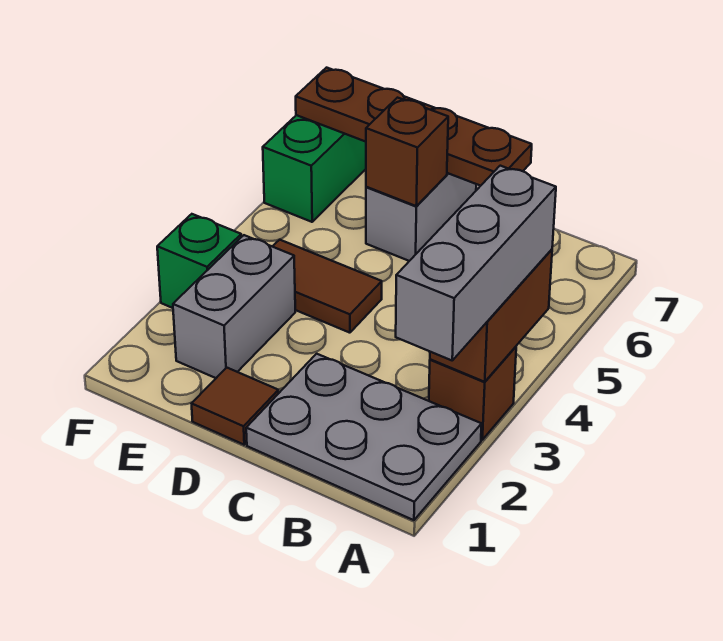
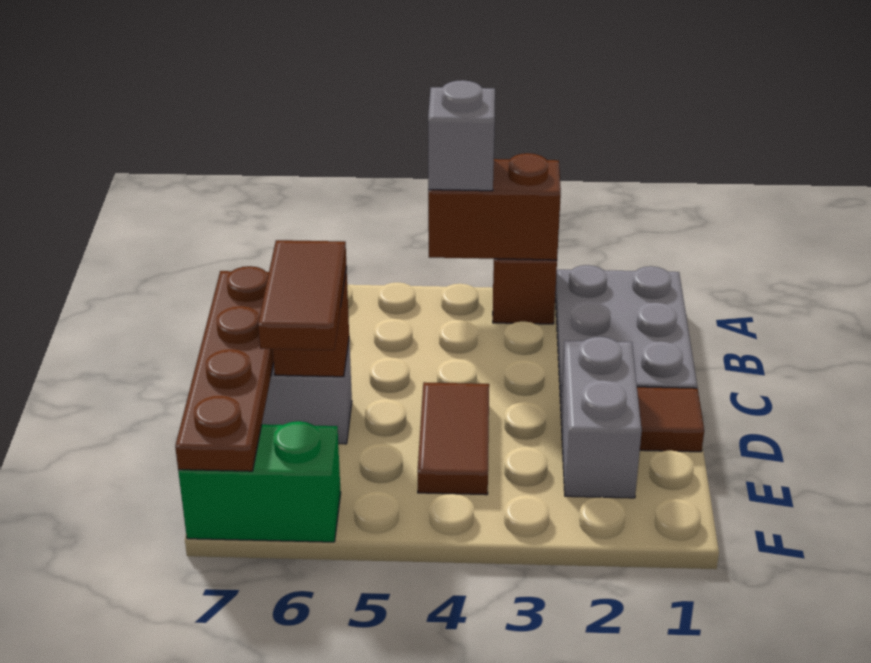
grey 1x3 brick [396,166,556,360] -> grey 1x1 brick [428,80,495,191]
none -> brown 1x2 tile [258,240,346,350]
grey 1x2 brick [173,235,295,378] -> grey 1x2 brick turned to [561,337,642,498]
green 1x1 brick [157,214,241,308] -> none

